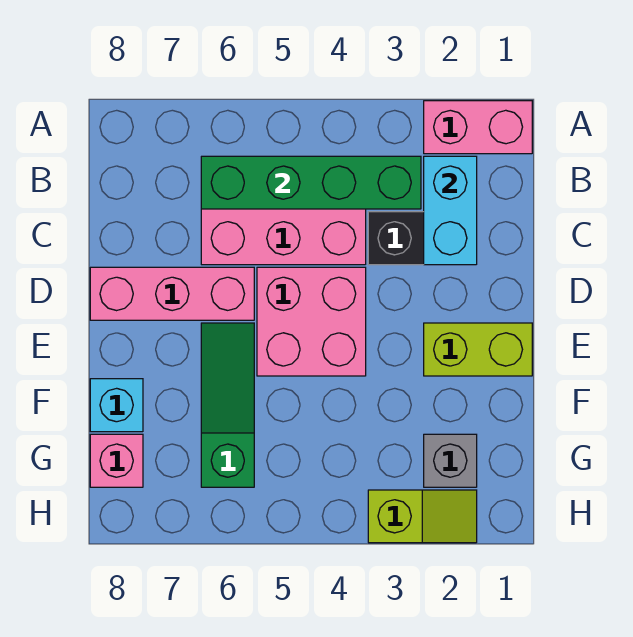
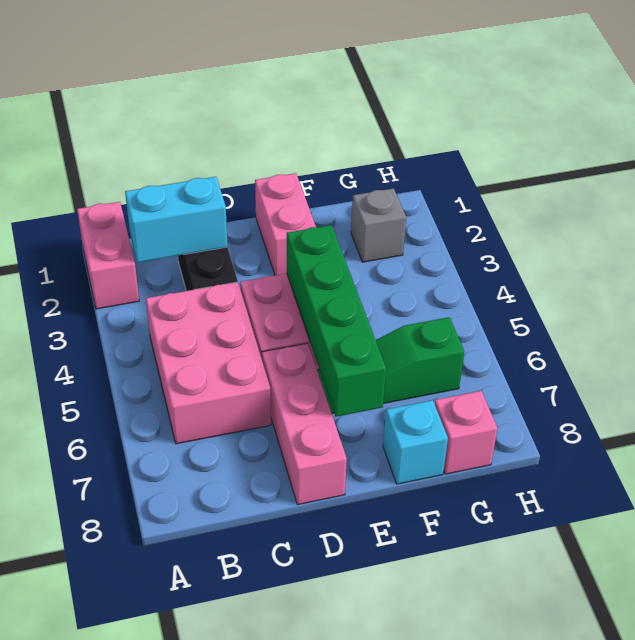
green 1x4 brick [201,156,421,209] -> green 1x4 brick moved to [287,225,386,417]
lime 1x2 brick [424,323,532,376] -> pink 1x2 brick [255,173,316,275]
lime 1x2 slope [368,490,477,543] -> none

